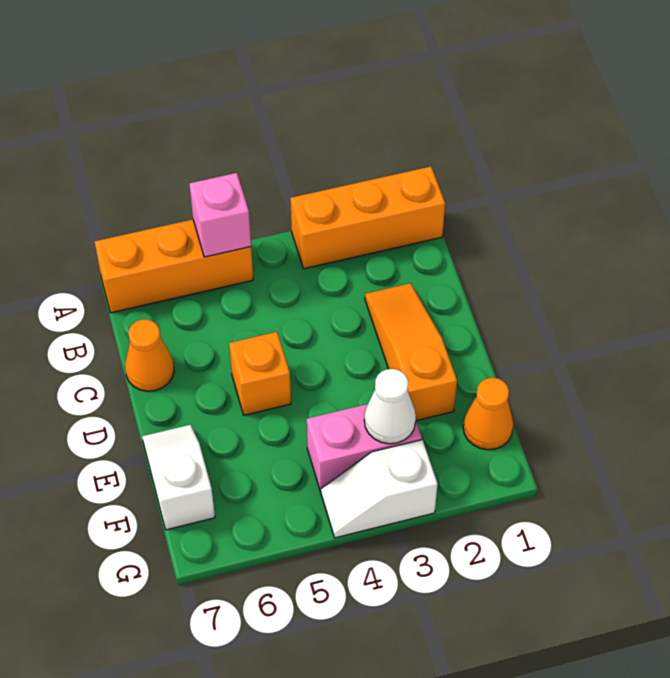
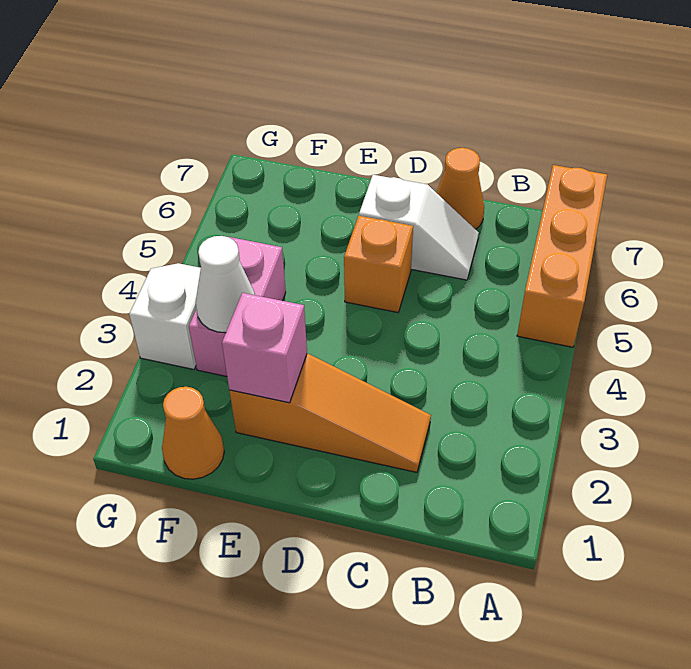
orange 1x3 brick [290,167,445,269] -> none
pink 1x1 brick [189,173,251,257] -> pink 1x1 brick moved to [222,293,307,403]
white 1x2 slope [142,425,215,530] -> white 1x2 slope moved to [359,175,479,280]

